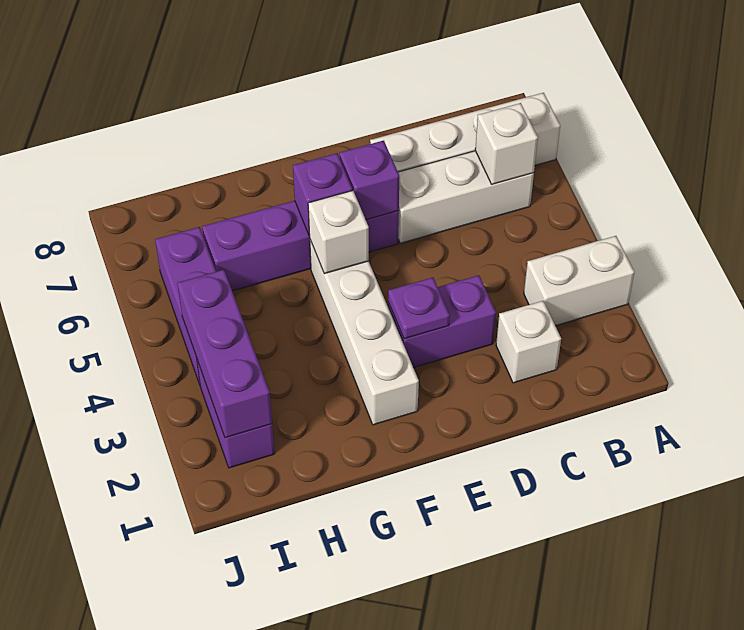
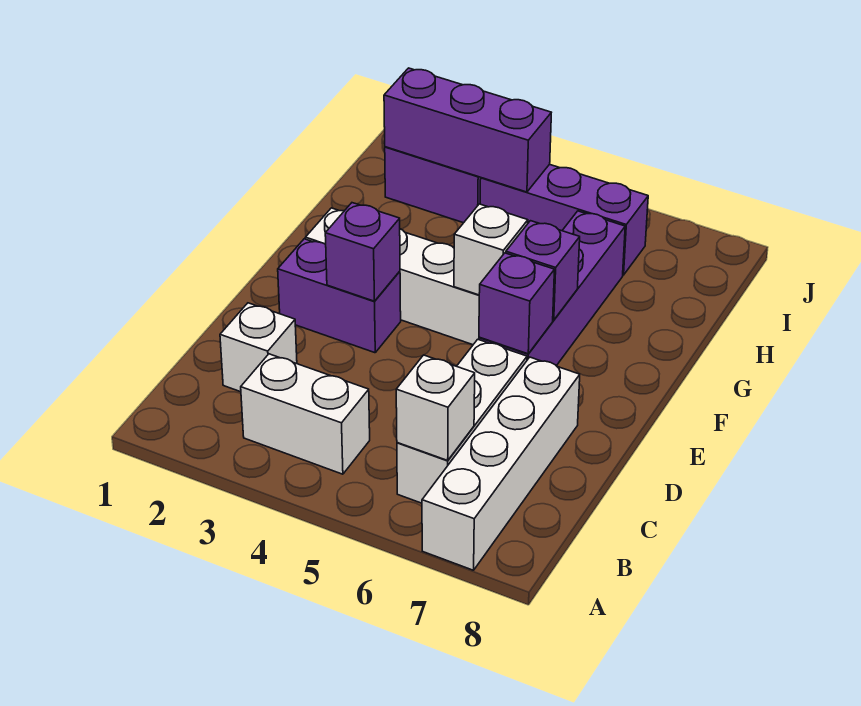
white 1x2 brick [524,236,634,326] -> white 1x2 brick turned to [241,354,370,474]
purple 1x2 brick [388,275,496,368] -> purple 1x2 brick turned to [278,239,401,353]
purple 1x1 plate [388,277,450,339] -> purple 1x1 brick [325,203,400,301]

